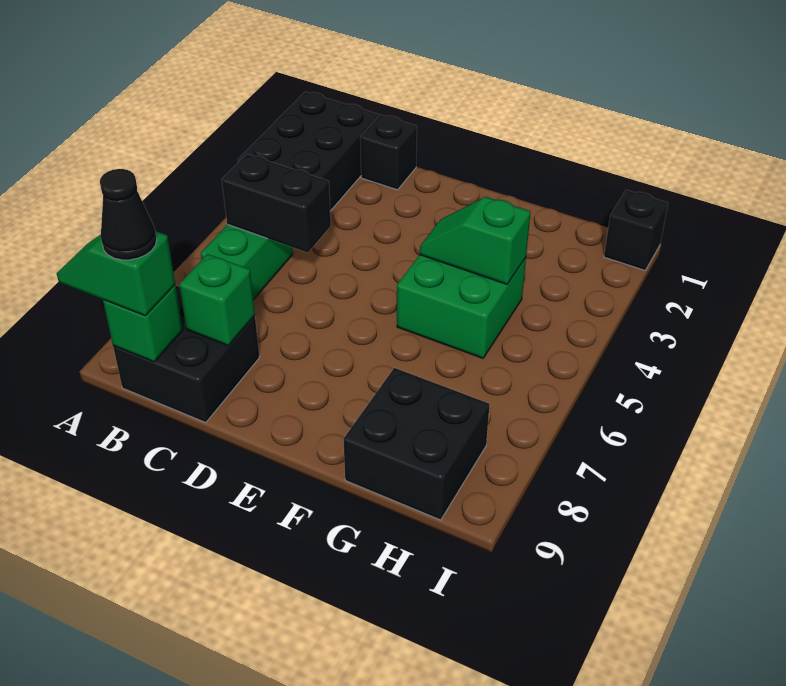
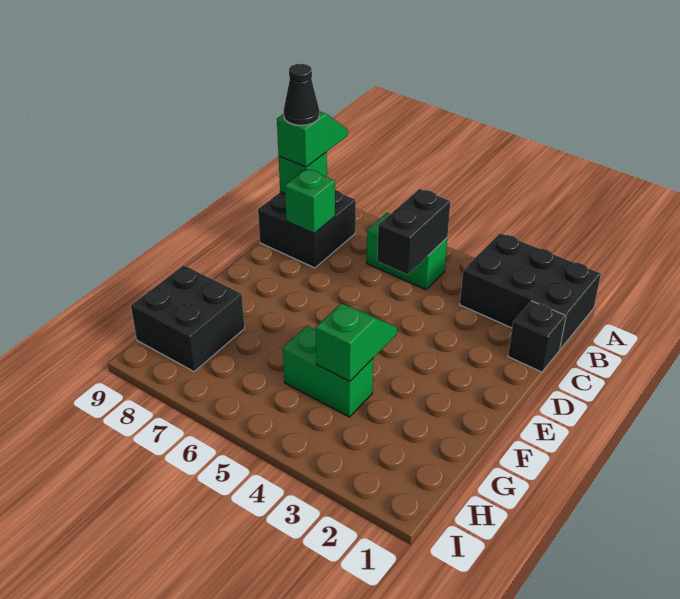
green 2x2 brick [397,255,526,358] -> green 1x2 brick [283,326,373,417]
black 1x1 brick [604,190,668,270] -> none

